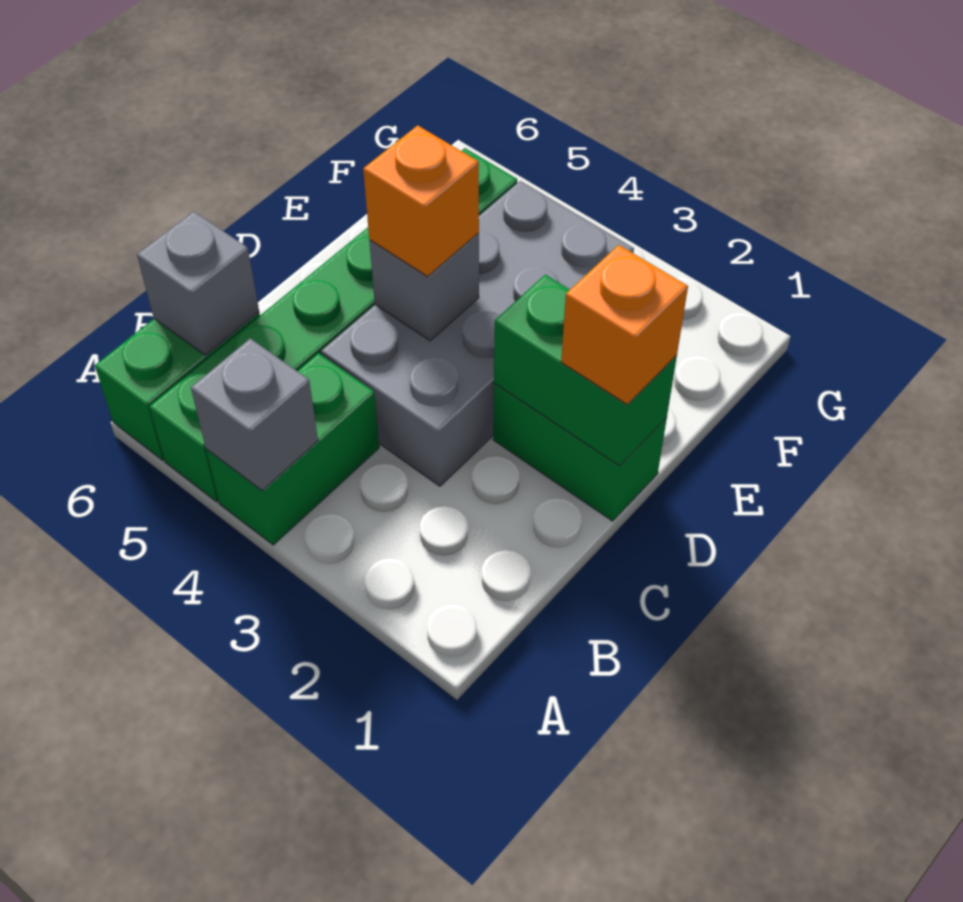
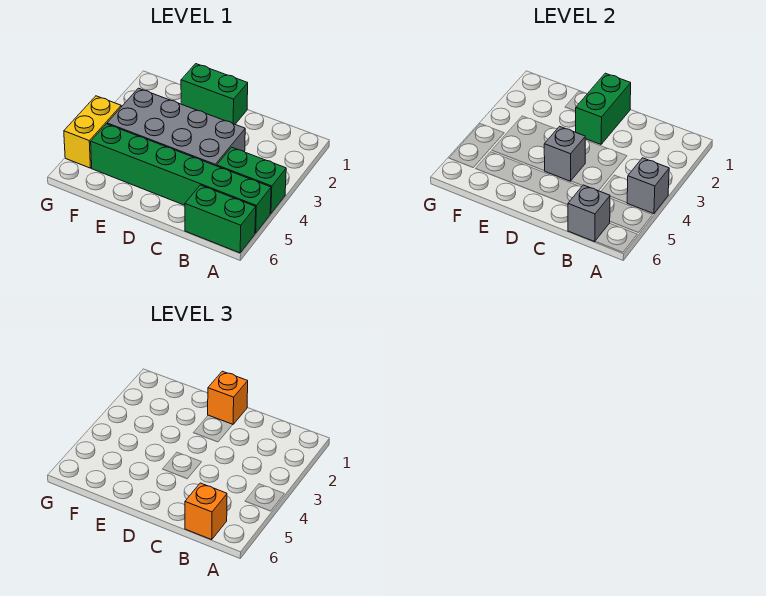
green 1x2 brick [493,383,667,521] -> green 1x2 brick turned to [181,64,248,124]
orange 1x1 brick [363,125,479,277] -> orange 1x1 brick moved to [185,483,227,540]
none -> yellow 1x2 brick [64,96,121,168]

